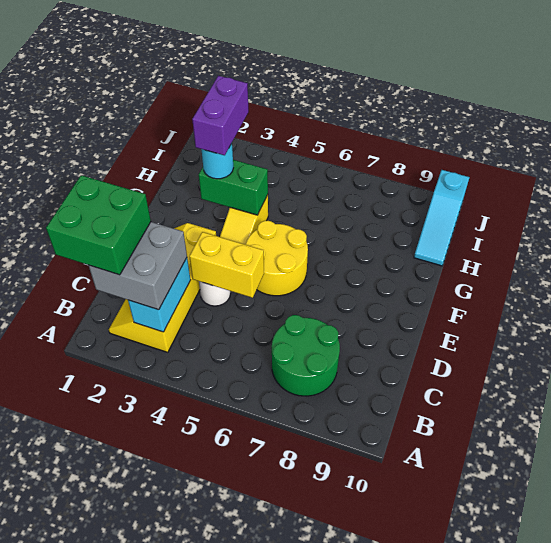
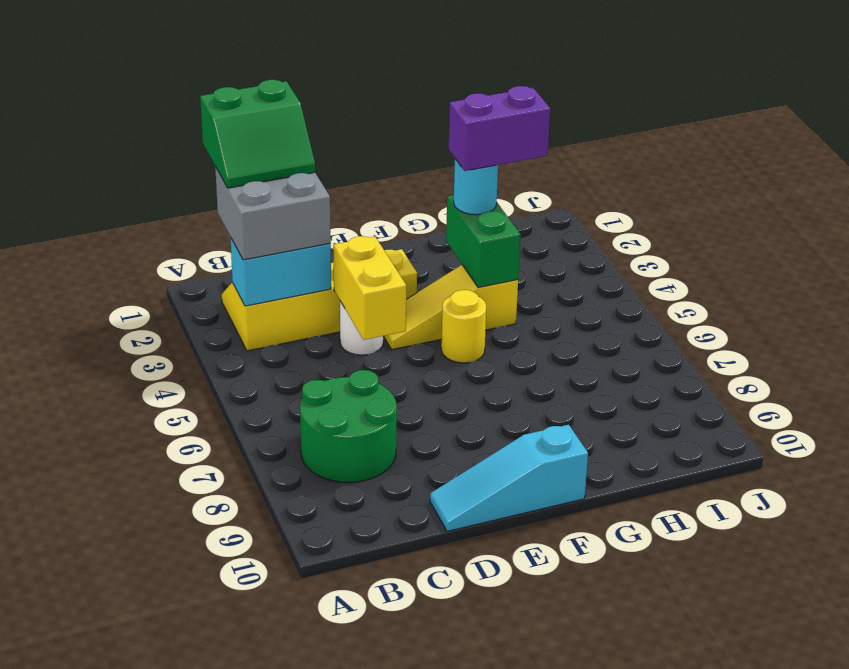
green 2x2 brick [46,175,151,275] -> green 2x2 slope [200,80,315,188]
yellow 2x2 round brick [246,221,308,296] -> yellow 1x1 round brick [441,290,486,363]
cyan 1x3 slope [414,170,469,266] -> cyan 1x3 slope moved to [430,425,588,531]

